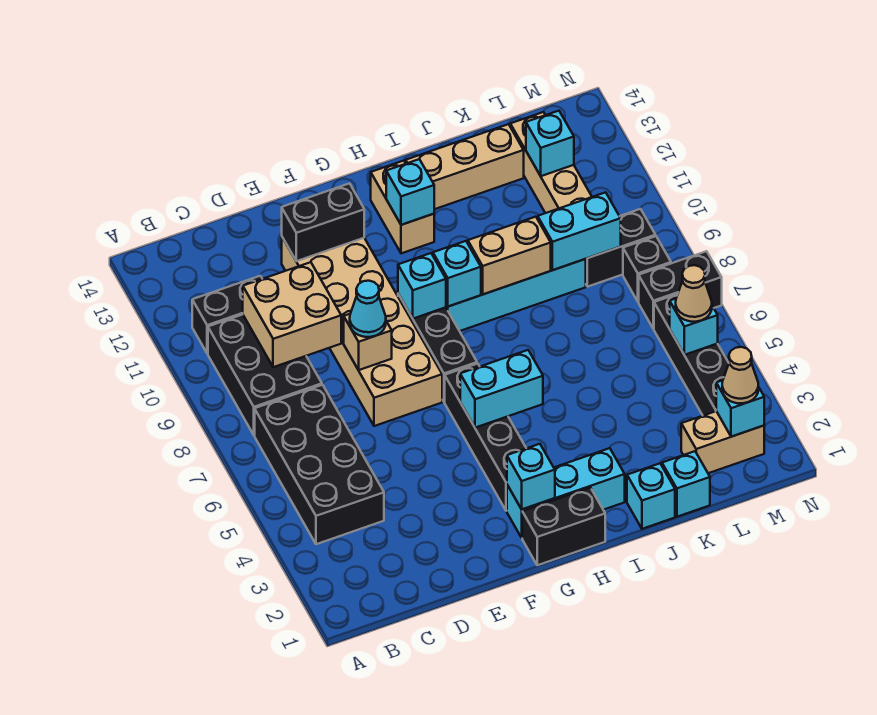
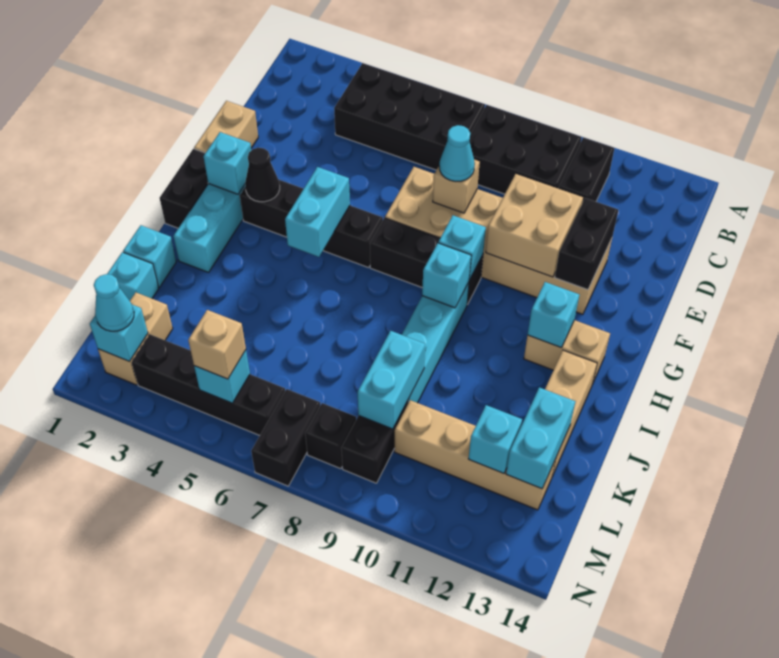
tan 2x2 brick [243,262,341,367] -> tan 2x2 brick moved to [486,174,583,277]
none -> black 1x1 cone [245,148,280,202]
tan 1x2 brick [468,217,551,294] -> tan 1x2 brick moved to [194,101,258,153]
none -> cyan 1x2 brick [506,387,576,489]
tan 1x1 cone [722,347,758,403] -> cyan 1x1 cone [94,274,134,331]
tan 1x1 cone [676,265,712,322] -> tan 1x1 brick [188,310,246,379]

